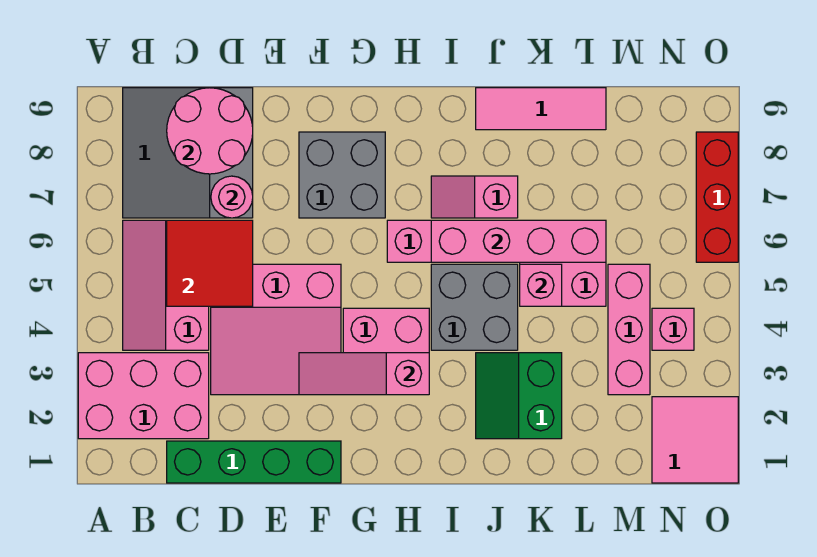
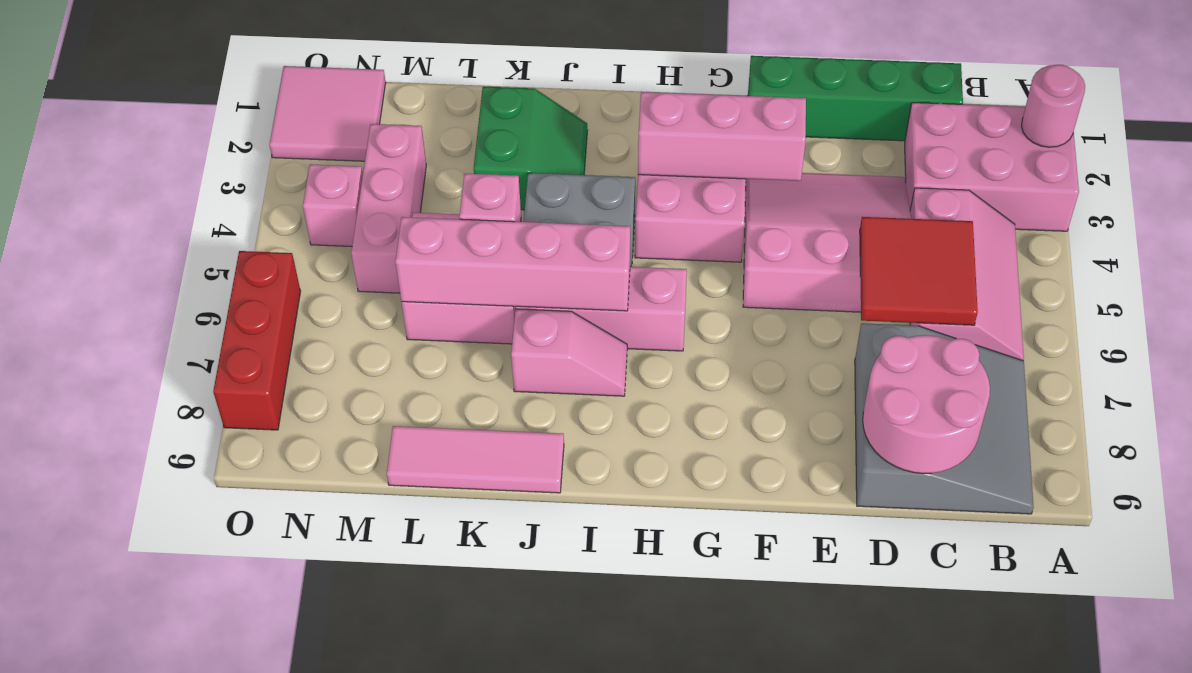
pink 1x1 round brick [211,176,253,218] -> pink 1x1 round brick moved to [1022,65,1085,147]
pink 1x3 slope [299,353,429,395] -> pink 1x3 brick [638,92,806,181]
grey 2x2 brick [299,132,385,218] -> none

